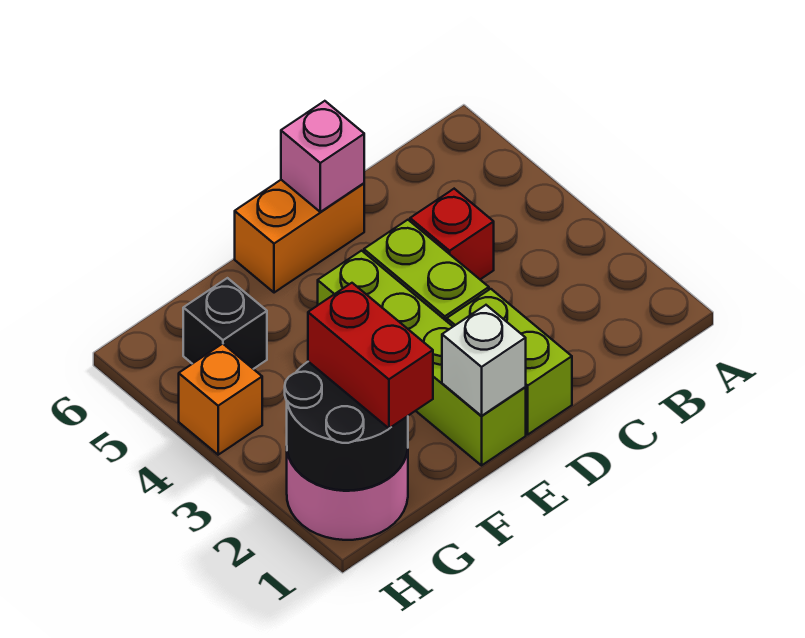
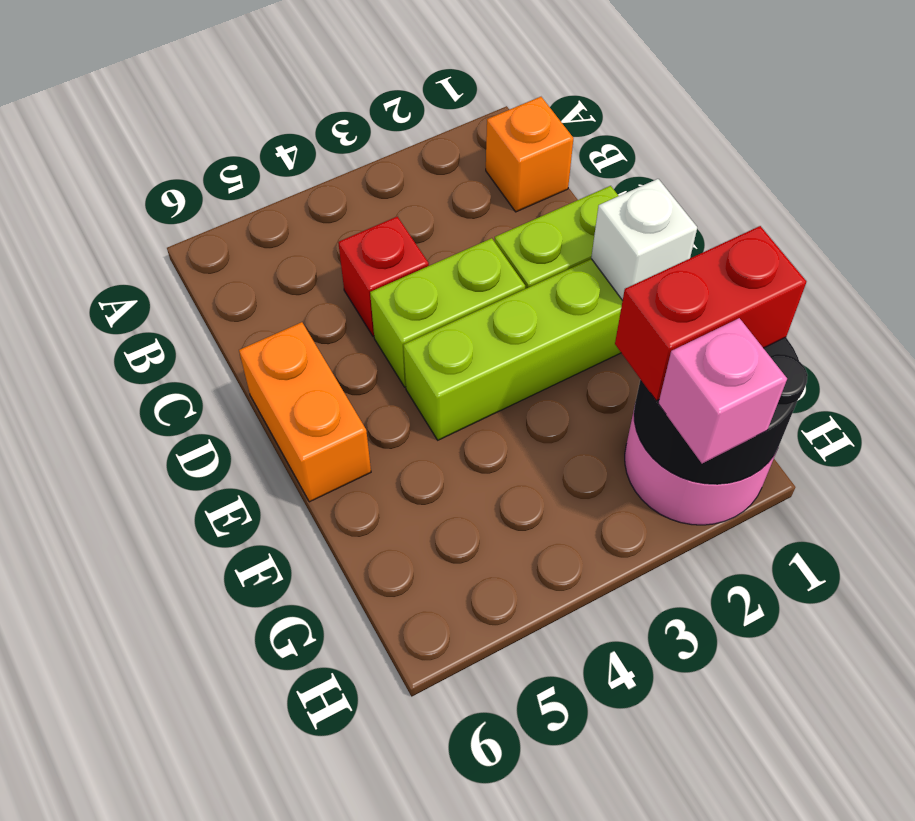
pink 1x1 brick [281,101,364,212] -> pink 1x1 brick moved to [658,318,787,463]
black 1x1 brick [183,278,267,369] -> none
orange 1x1 brick [179,344,262,455] -> orange 1x1 brick moved to [486,97,573,212]

